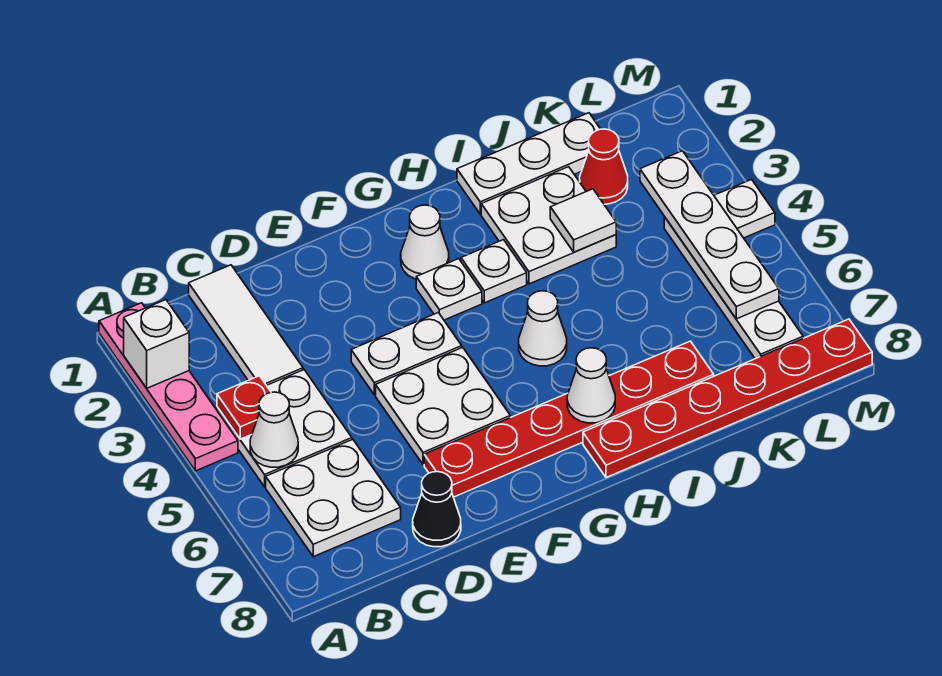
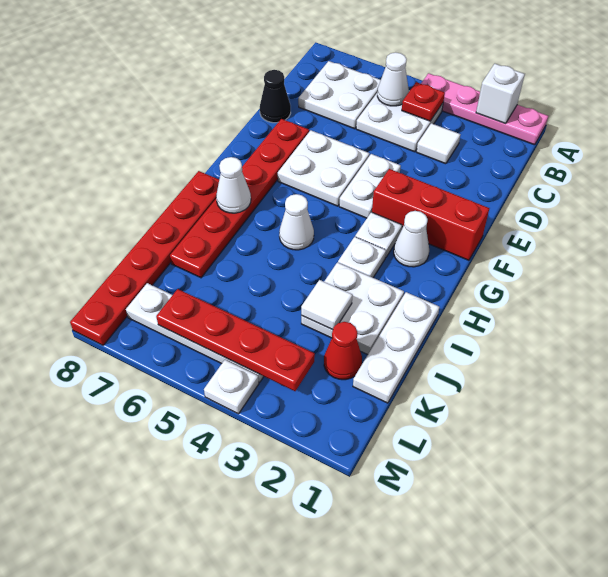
white 1x3 tile [189,265,303,385] -> white 1x1 tile [417,123,461,164]
none -> red 1x3 brick [372,169,489,260]
white 1x4 plate [640,151,779,319] -> red 1x4 plate [156,289,315,391]

